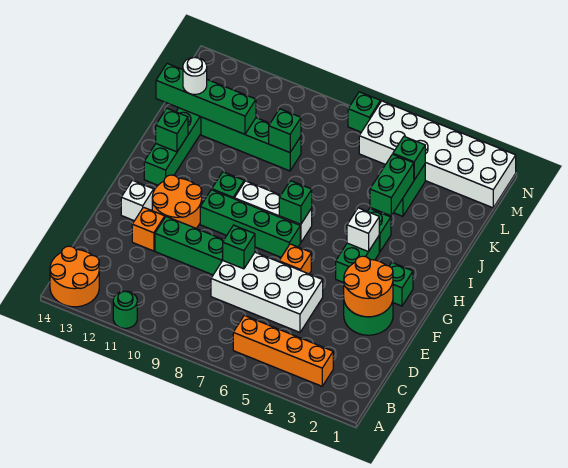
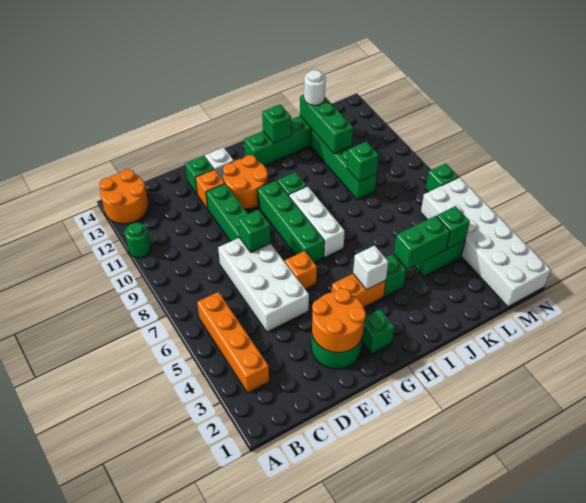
green 1x2 brick [336,236,379,283] -> orange 1x2 brick [332,274,386,307]
green 1x1 brick [279,181,312,224] -> green 1x1 brick moved to [185,156,214,194]
green 1x4 brick [156,63,256,134] -> green 1x3 brick [300,95,353,154]

